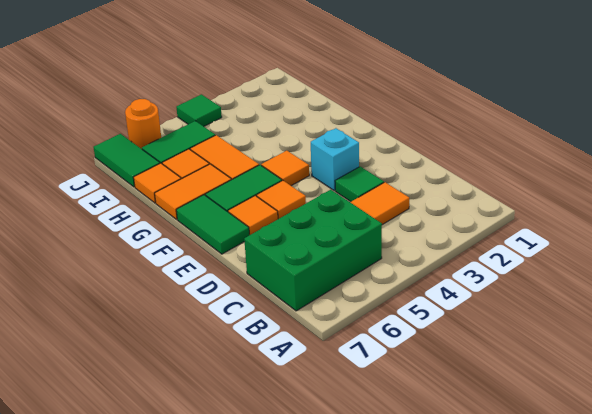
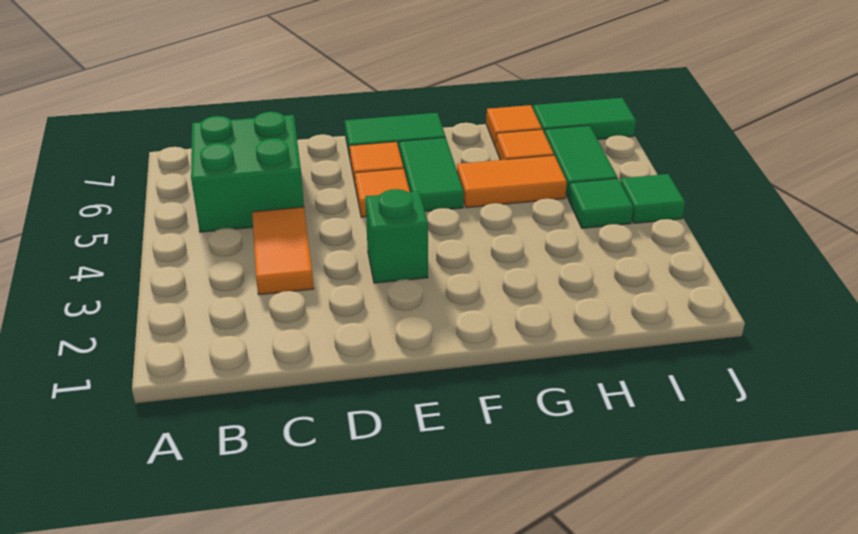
green 2x3 brick [244,190,382,311] -> green 2x2 brick [191,112,304,232]
green 1x1 tile [335,166,384,202] -> green 1x1 tile moved to [568,179,633,228]
cyan 1x1 brick [311,128,359,190] -> green 1x1 brick [365,189,428,283]
orange 1x1 tile [261,151,309,186] -> none
orange 1x2 tile [155,164,231,219] -> none
orange 1x1 round brick [125,99,161,149] -> none

